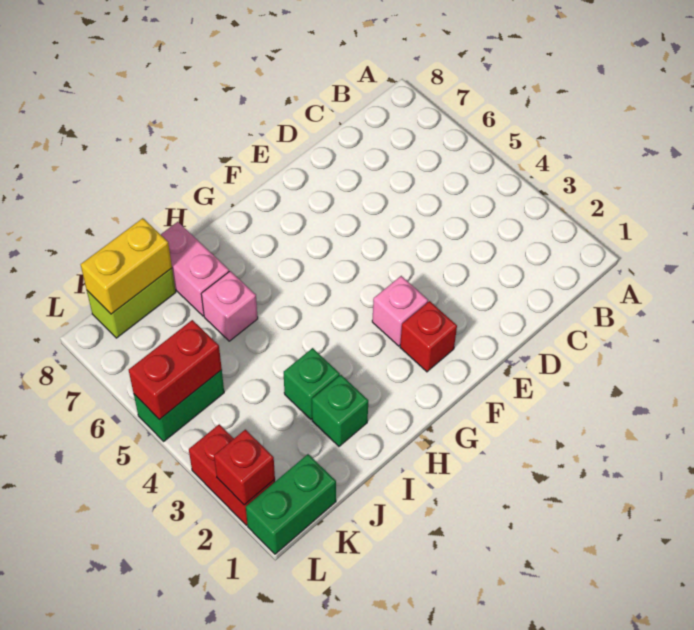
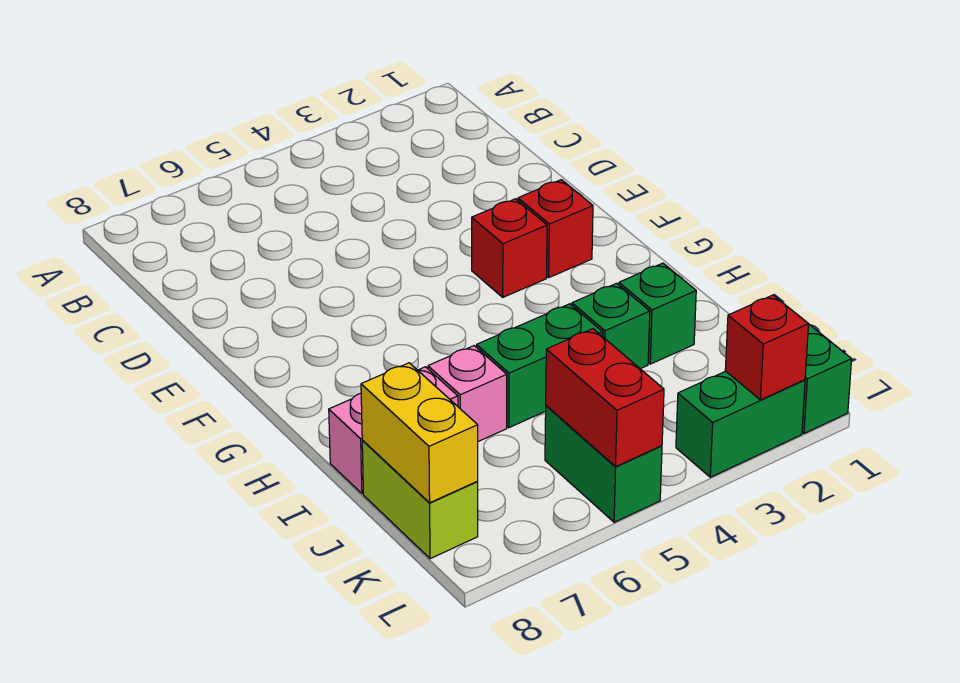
pink 1x1 brick [372,276,428,346] -> red 1x1 brick [472,199,547,297]
none -> green 1x2 brick [477,304,603,428]
red 1x2 brick [189,424,275,525] -> green 1x2 brick [676,371,805,477]

